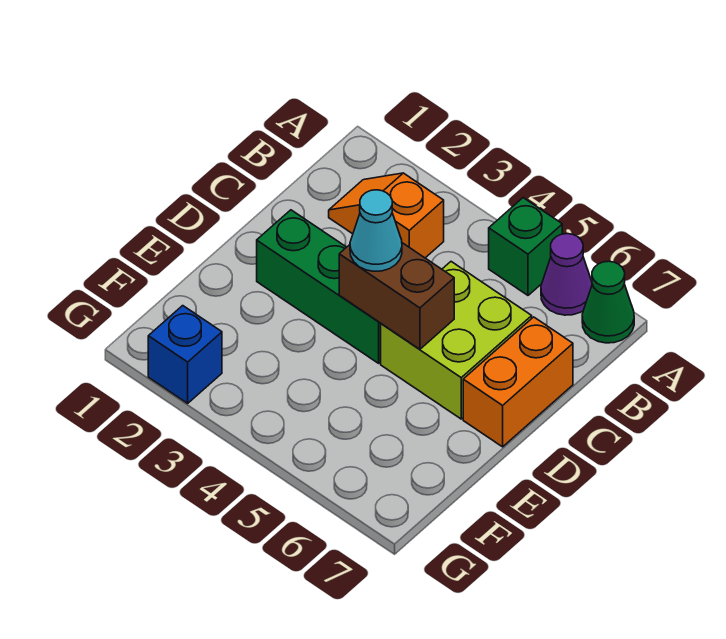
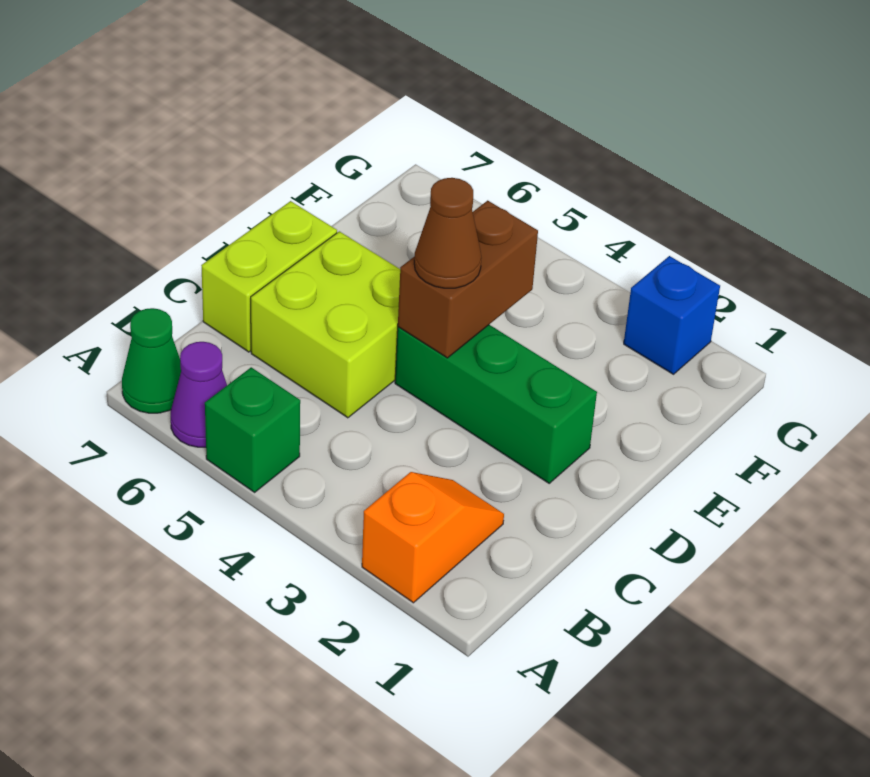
orange 1x2 slope [329,173,444,258] -> orange 1x2 slope turned to [362,472,504,603]
orange 1x2 brick [463,317,573,447] -> lime 1x2 brick [201,201,337,352]
brown 1x2 brick [339,243,454,349] -> brown 1x2 brick turned to [398,201,538,358]
cyan 1x1 cone [350,190,402,271] -> brown 1x1 cone [414,178,481,288]

